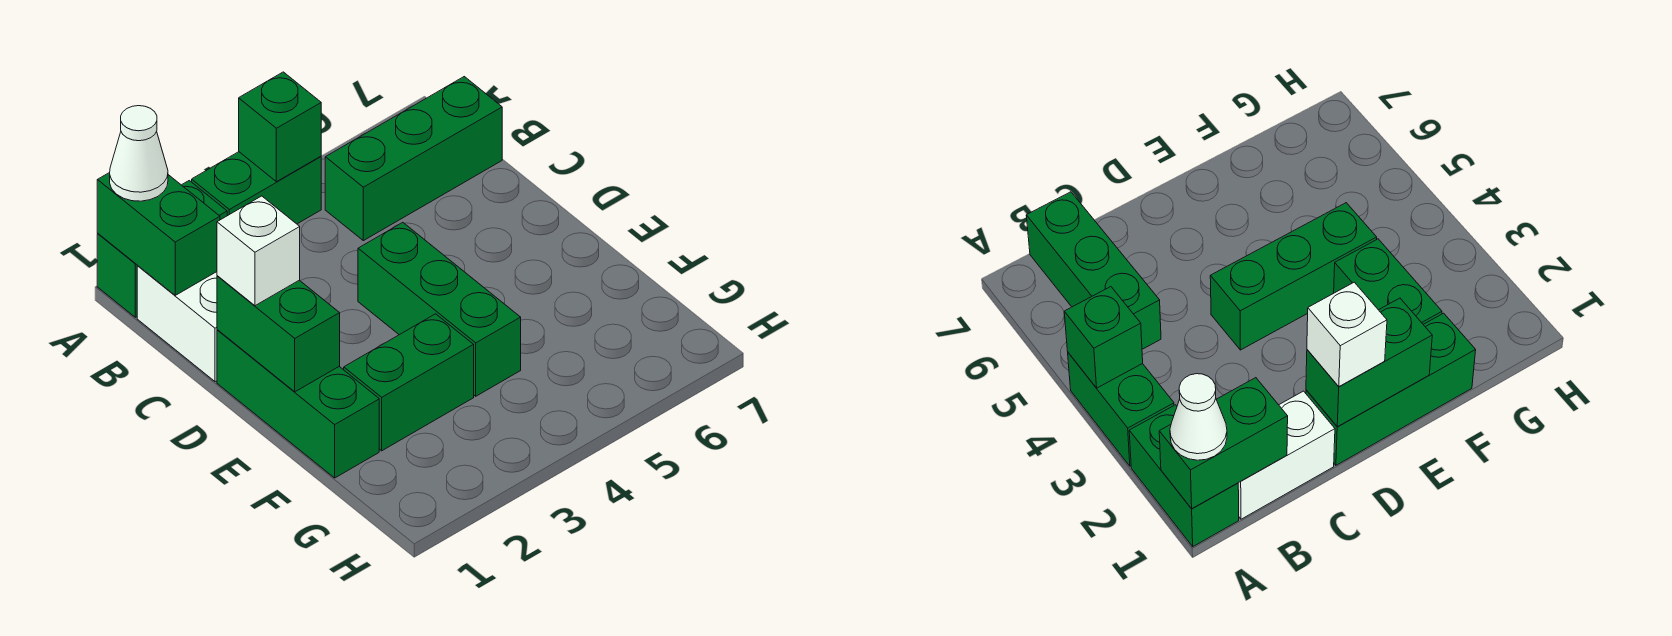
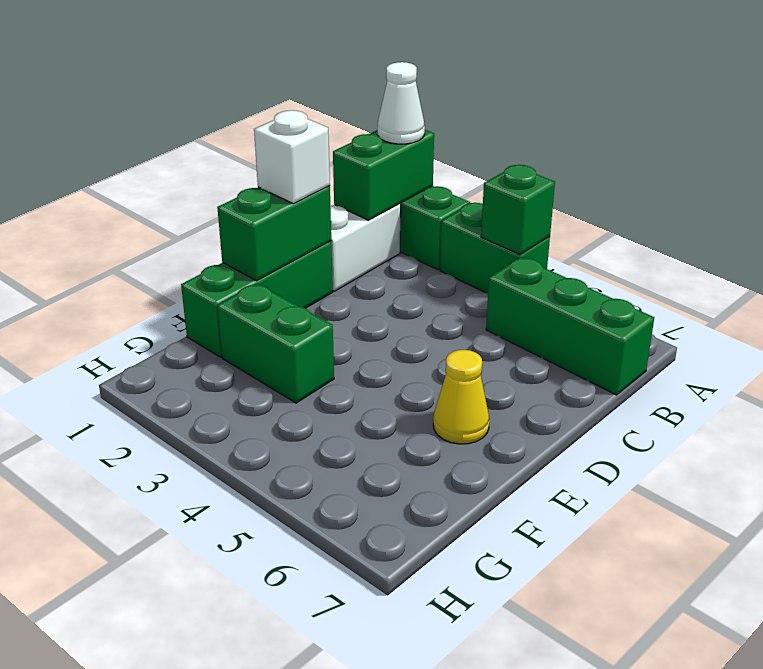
green 1x3 brick [358,223,521,396] -> none
none -> yellow 1x1 cone [433,350,489,444]

